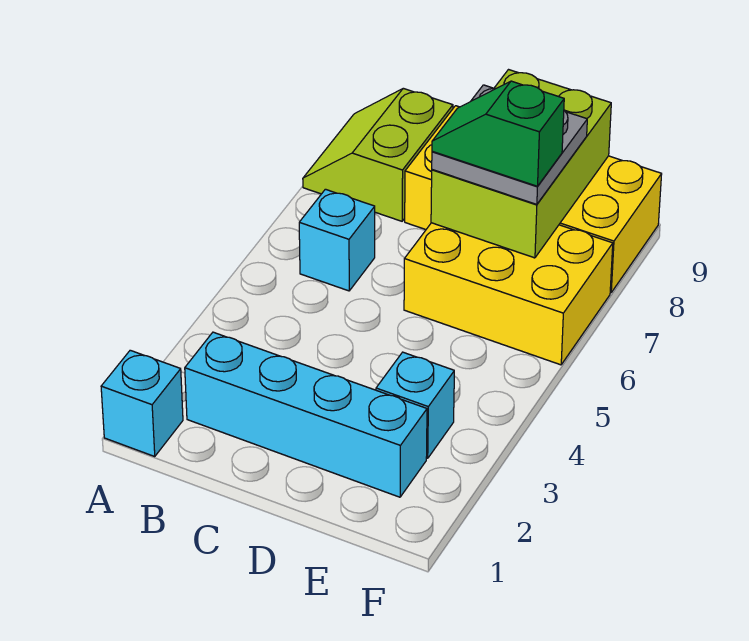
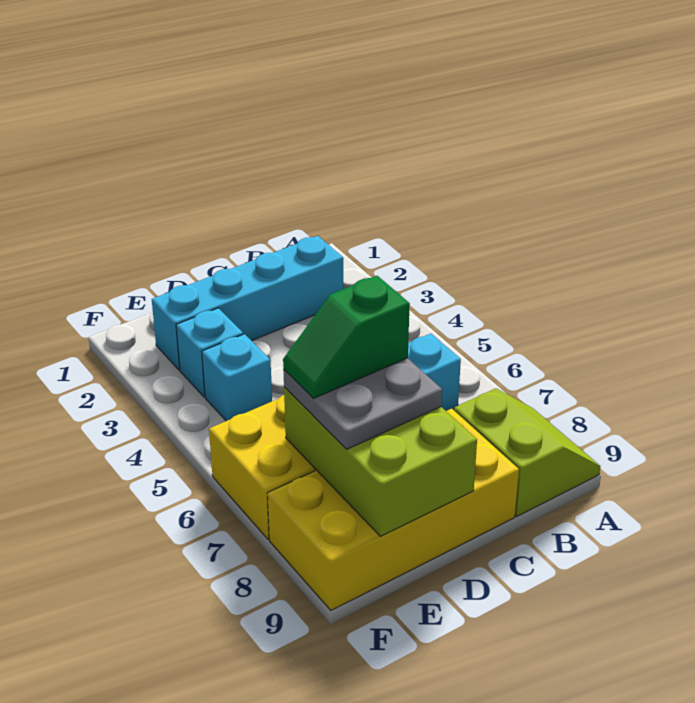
cyan 1x1 brick [101,350,183,456] -> cyan 1x1 brick moved to [202,334,272,421]
green 1x2 slope [432,81,564,186] -> green 1x2 slope turned to [283,276,410,399]

